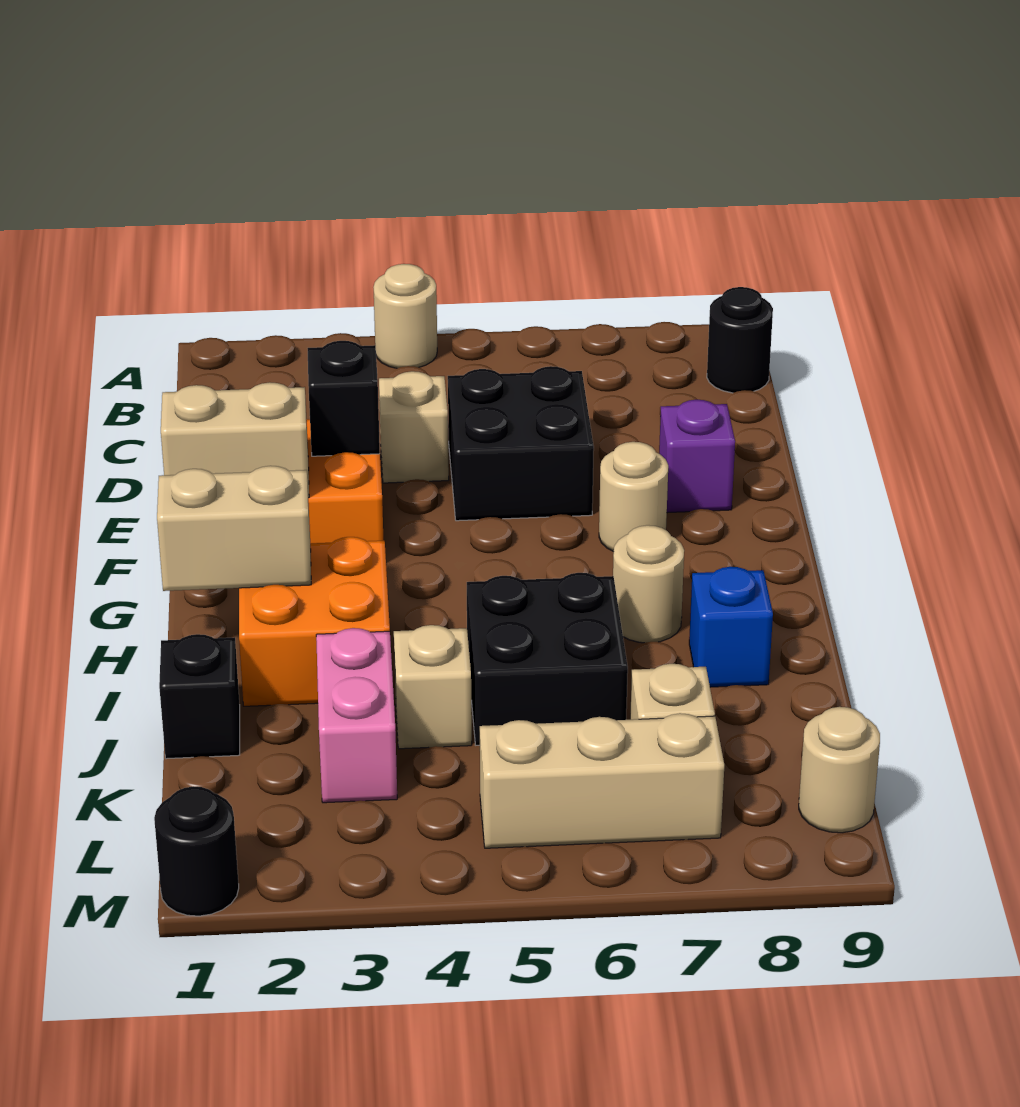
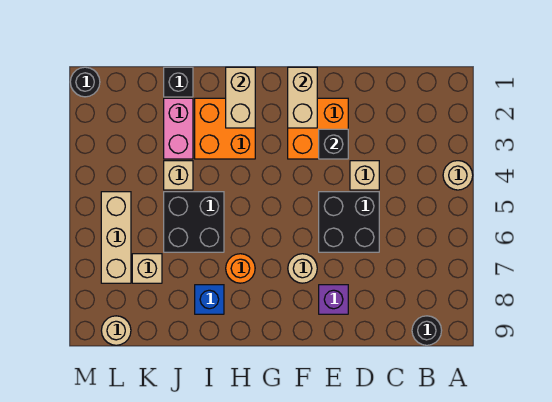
tan 1x1 round brick [613,525,684,643] -> orange 1x1 round brick [226,254,255,283]
pink 1x2 brick [316,628,397,803] -> pink 1x2 brick turned to [164,98,193,159]

